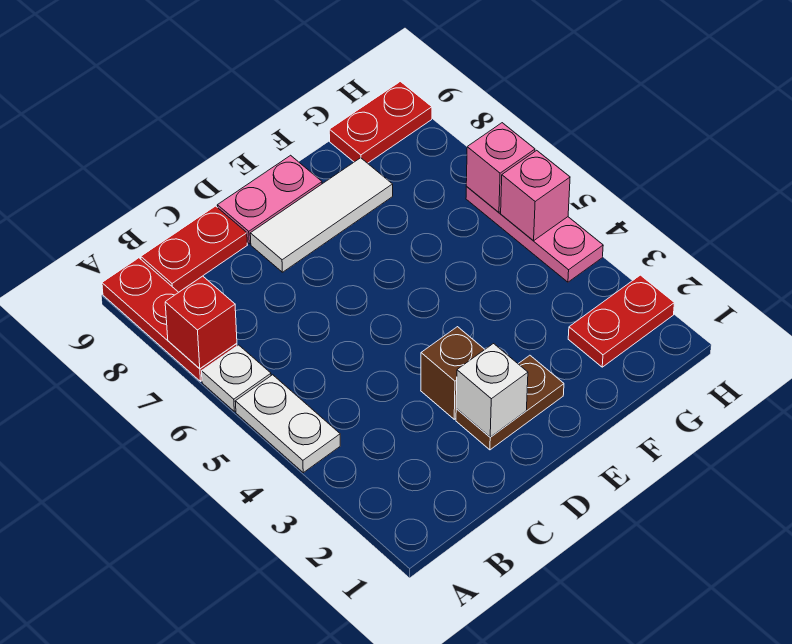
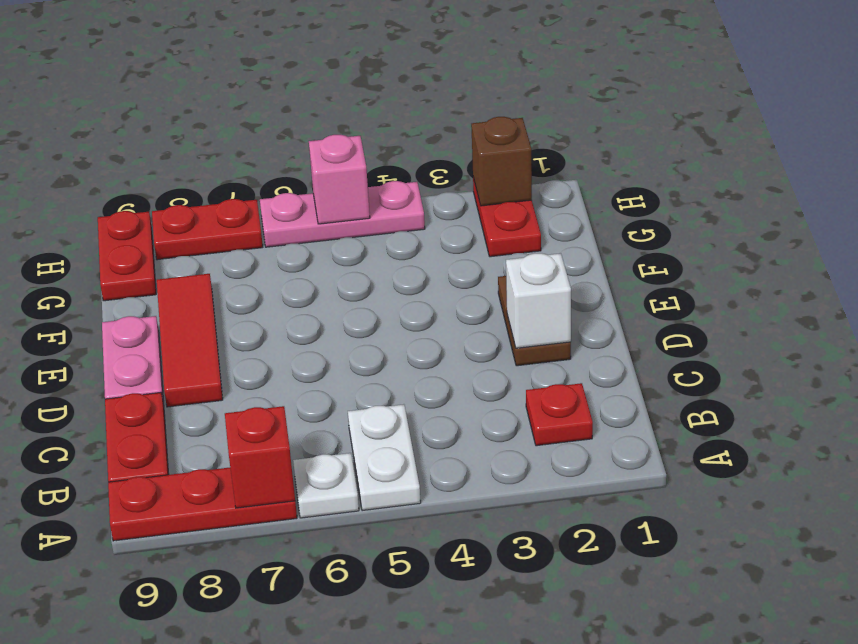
white 1x2 plate [235,375,340,473] -> white 1x2 plate turned to [348,404,421,511]
none -> red 1x1 plate [526,383,593,446]
brown 1x1 brick [421,327,485,419] -> brown 1x1 brick moved to [471,117,532,206]
white 1x3 tile [250,158,393,272] -> red 1x3 tile [157,274,223,407]
pink 1x1 brick [466,123,535,212] -> none
none -> red 1x2 plate [152,199,263,260]

